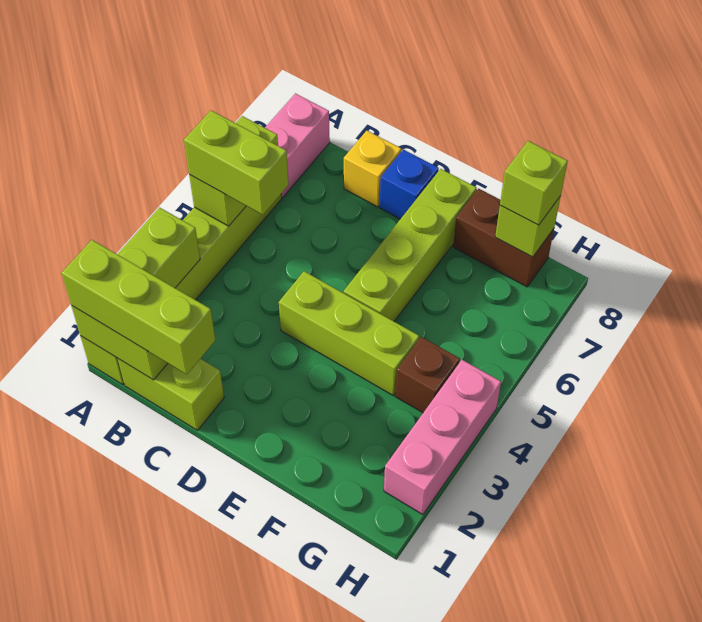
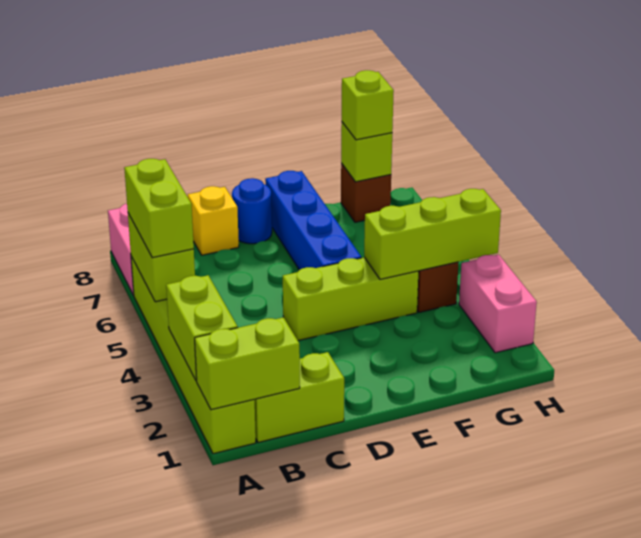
lime 1x3 brick [62,240,215,374] -> lime 1x3 brick moved to [364,189,501,279]
lime 1x2 brick [184,110,289,215] -> lime 1x2 brick turned to [124,159,194,258]
blue 1x1 brick [380,149,439,219] -> blue 1x1 round brick [232,178,272,244]
lime 1x4 brick [344,169,477,321] -> blue 1x4 brick [265,171,361,270]
brown 1x2 brick [453,189,554,287] -> brown 1x1 brick [341,163,391,222]
pink 1x3 brick [384,360,501,515] -> pink 1x2 brick [459,255,537,353]

